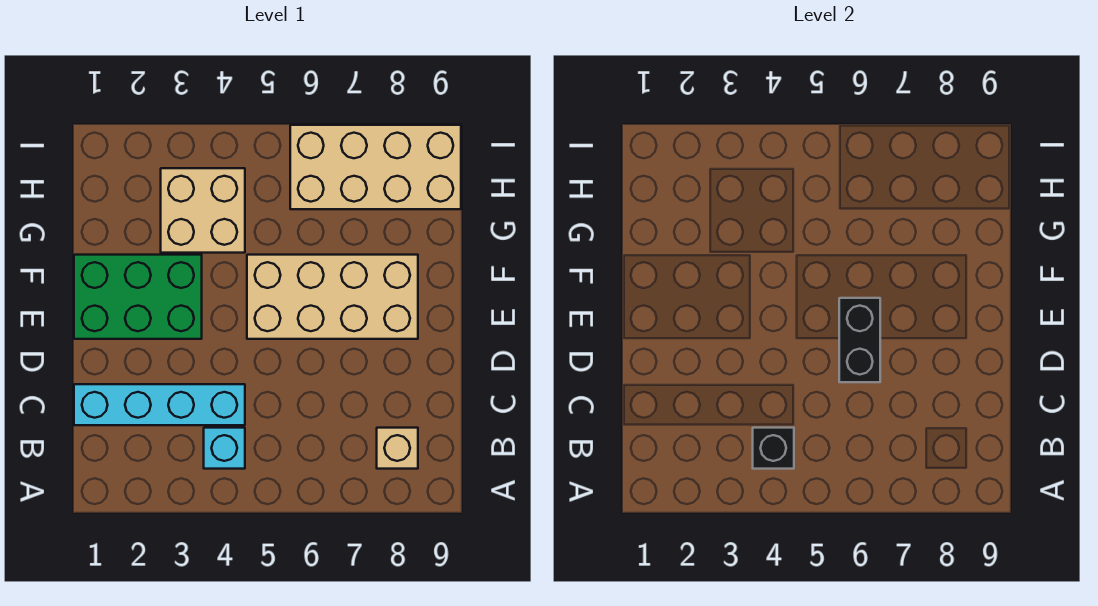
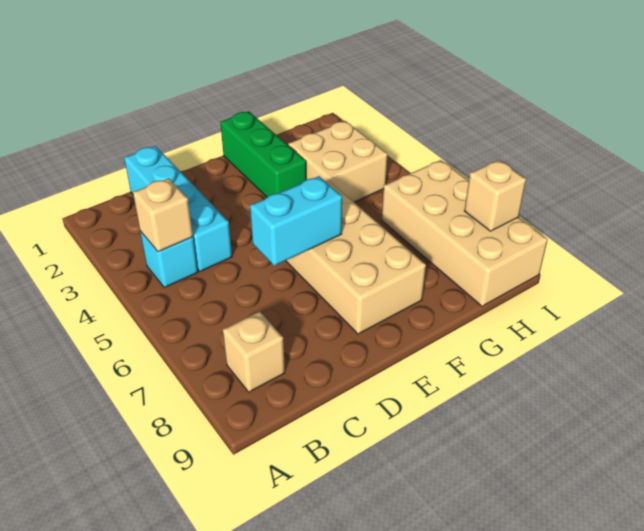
black 1x1 brick [753,428,794,469] -> tan 1x1 brick [133,178,193,252]
black 1x2 brick [839,298,880,382] -> cyan 1x2 brick [250,176,342,266]
green 2x3 brick [74,255,202,339] -> green 1x3 brick [220,111,306,197]
none -> tan 1x1 brick [464,160,526,231]

